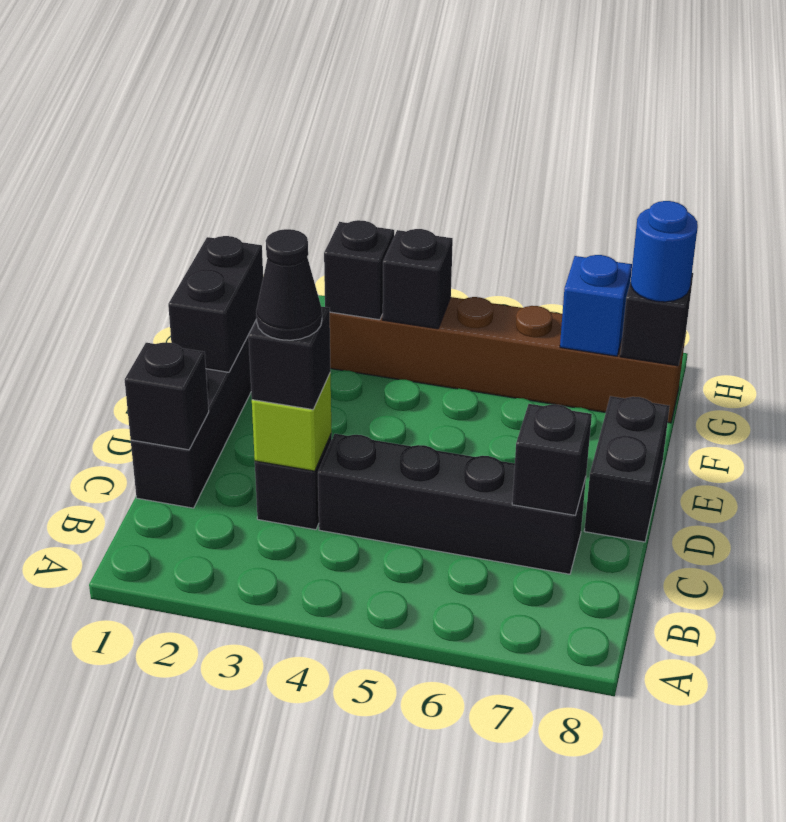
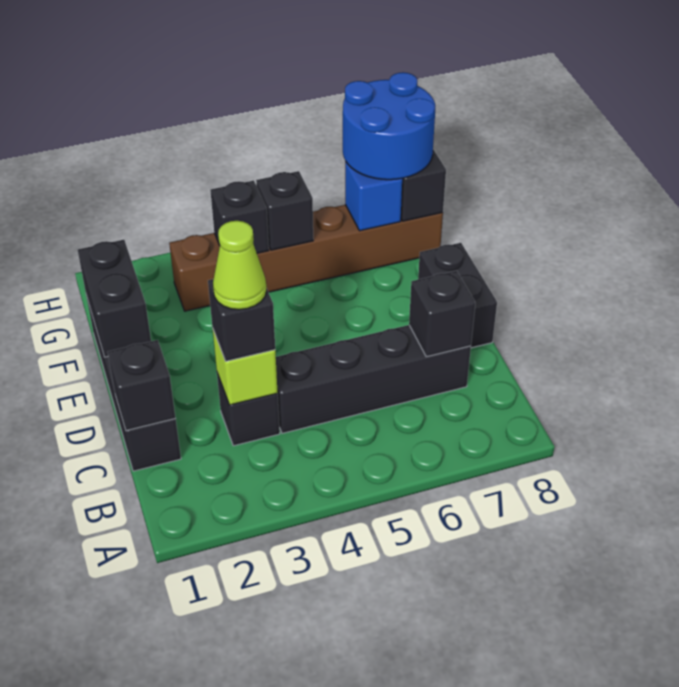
black 1x1 cone [256,229,322,340] -> lime 1x1 cone [213,221,267,310]
black 1x1 brick [324,220,394,320] -> black 1x1 brick moved to [256,171,313,250]
blue 1x1 round brick [631,201,698,302] -> blue 2x2 round brick [343,72,435,180]

